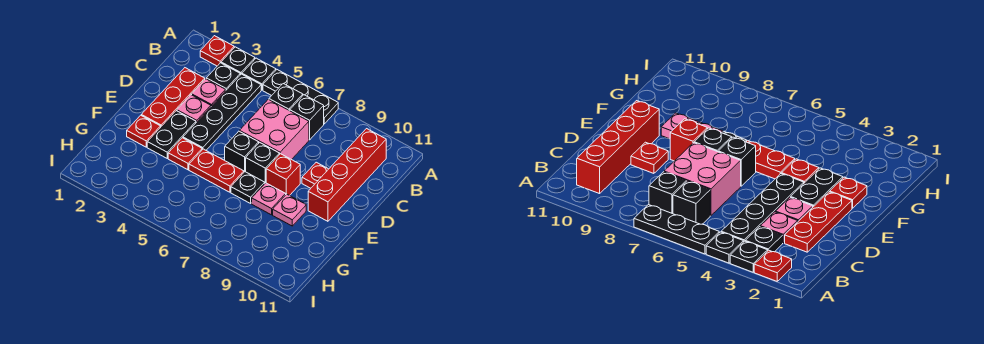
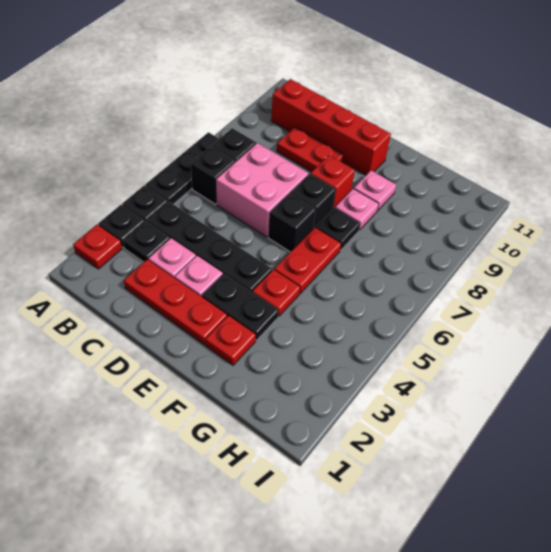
red 1x1 plate [302,162,328,188] -> red 1x2 plate [277,127,344,172]

